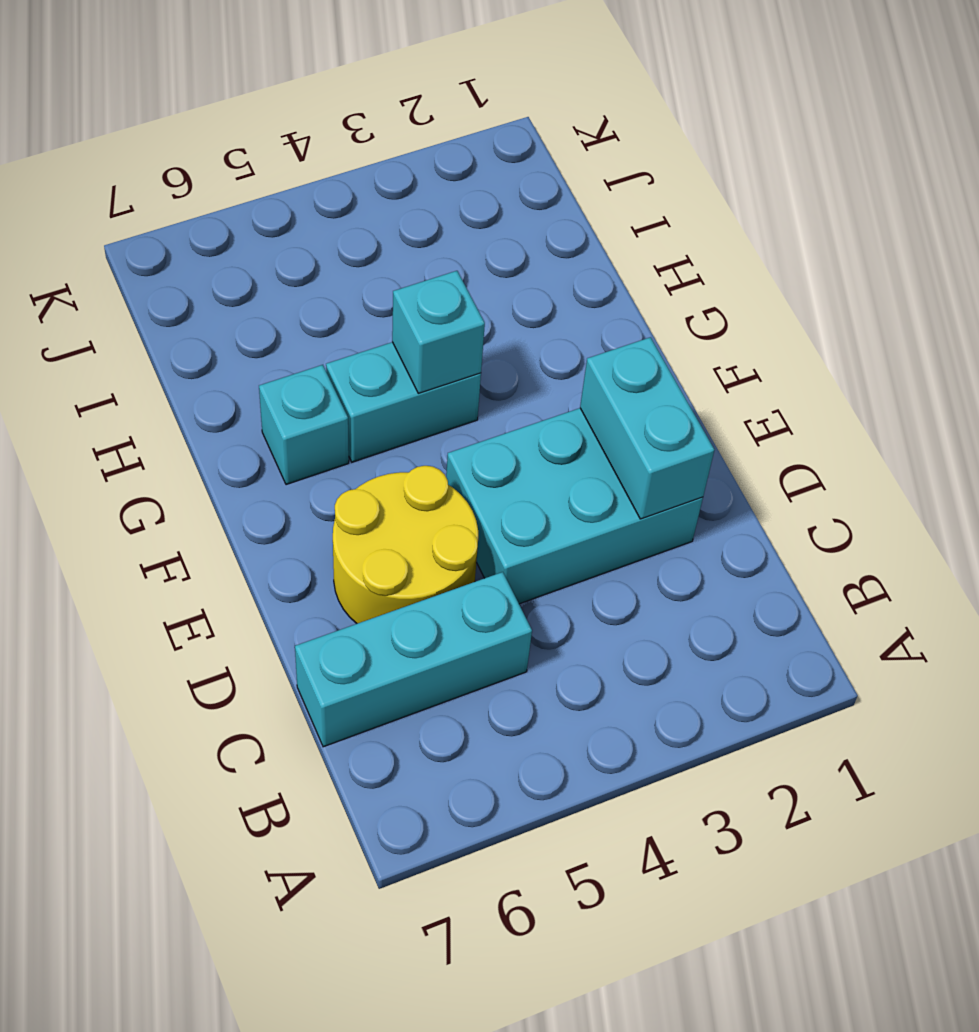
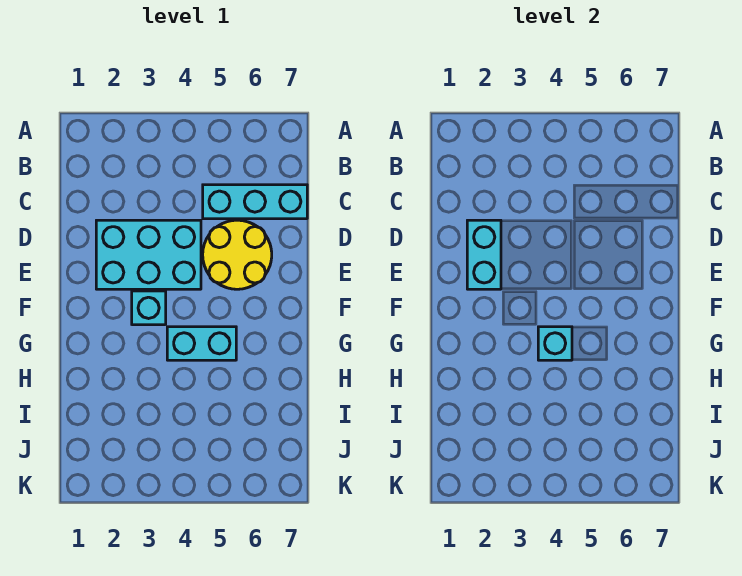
cyan 1x1 brick [259,365,349,485] -> cyan 1x1 brick moved to [132,291,166,325]

